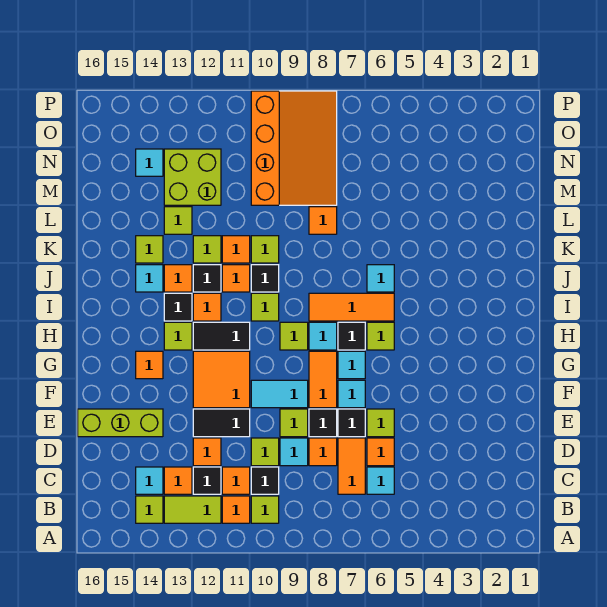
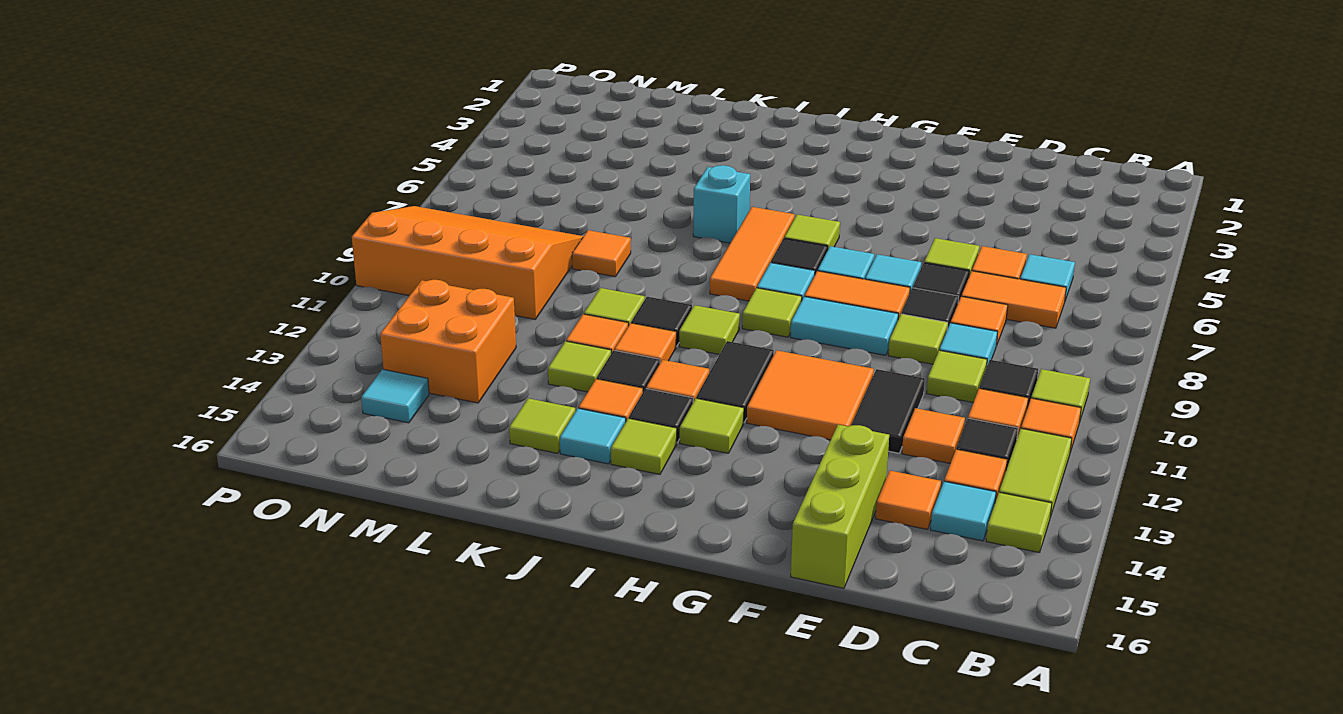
cyan 1x2 tile [251,380,308,408] -> cyan 1x2 tile turned to [790,296,898,355]
orange 1x1 tile [136,351,163,379] -> orange 1x1 tile moved to [875,471,941,530]
cyan 1x1 tile [367,265,394,292] -> cyan 1x1 brick [693,165,750,243]
lime 1x1 tile [164,207,192,234] -> lime 1x1 tile moved to [611,418,677,474]
lime 2x2 brick [164,149,221,205] -> orange 2x2 brick [380,280,516,403]

